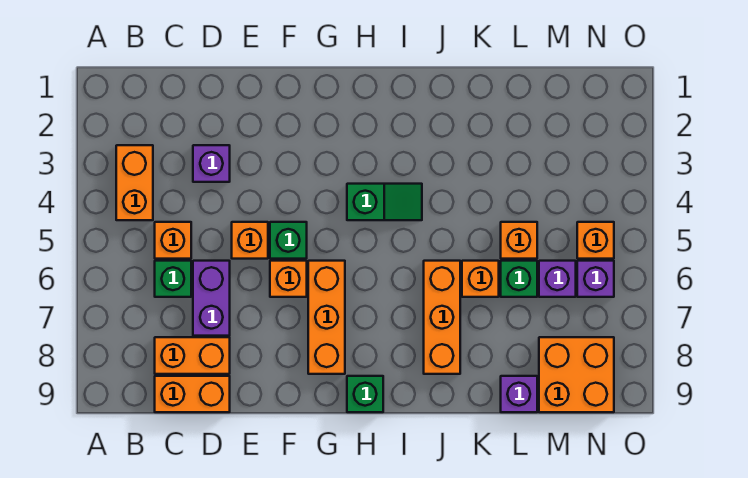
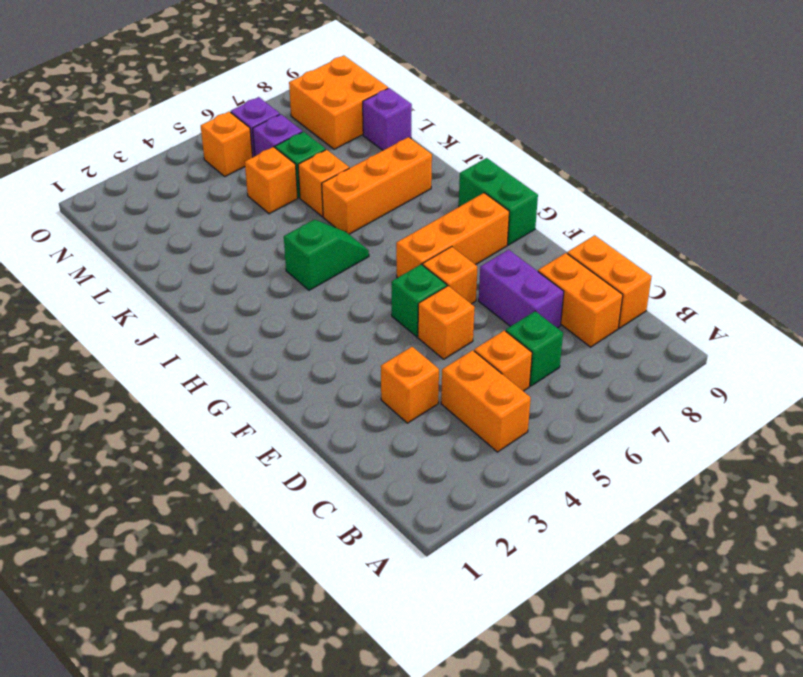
orange 1x2 brick [116,145,153,220] -> orange 1x2 brick turned to [441,350,531,452]
purple 1x1 brick [193,145,230,182] -> orange 1x1 brick [381,347,439,423]
purple 1x2 brick [193,261,230,336] -> purple 1x2 brick turned to [479,250,564,328]
green 1x2 slope [347,184,422,220] -> green 1x2 slope turned to [284,220,369,290]
green 1x1 brick [347,376,383,412] -> green 1x2 brick [459,158,538,245]

